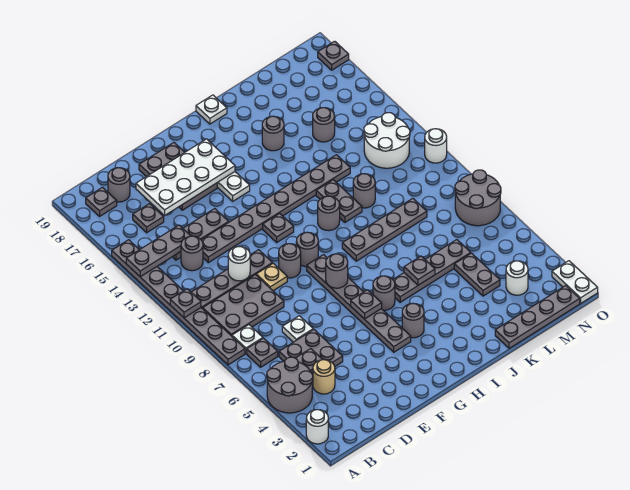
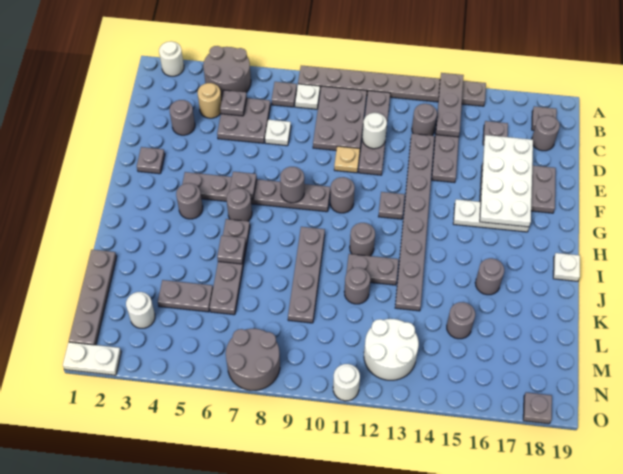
grey 1x1 plate [170,289,201,318] -> grey 1x1 plate moved to [137,147,165,174]
grey 1x1 round brick [279,244,301,278] -> grey 1x1 round brick moved to [170,100,195,135]

